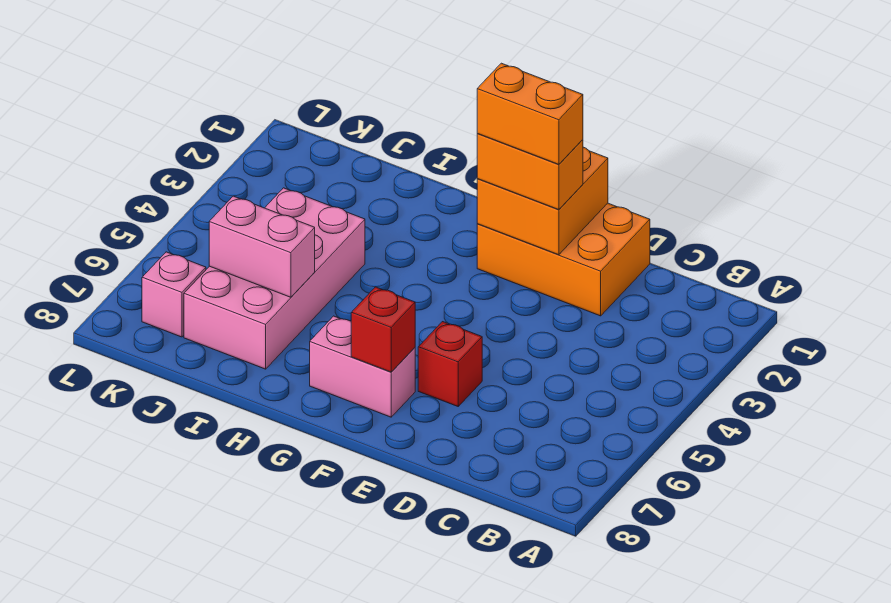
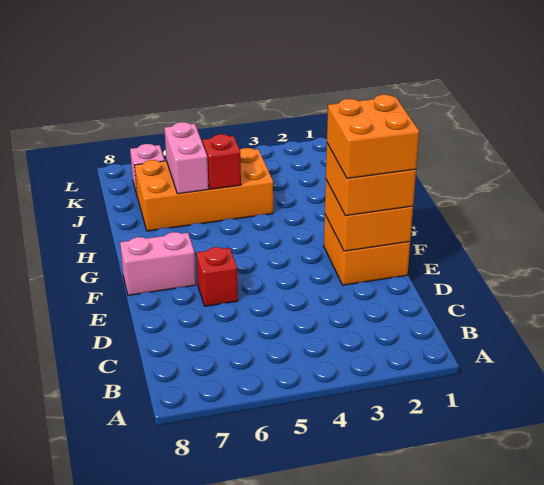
orange 2x3 brick [477,203,650,316] -> orange 2x2 brick [324,215,410,285]
orange 1x2 brick [477,133,583,210] -> orange 2x2 brick [326,144,416,216]
orange 1x2 brick [477,63,583,164] -> orange 2x2 brick [327,95,419,178]
pink 1x2 brick [310,316,415,417] -> pink 1x2 brick turned to [120,232,196,295]
red 1x1 brick [351,287,415,372] -> red 1x1 brick moved to [203,134,241,189]
pink 2x4 brick [184,188,365,369] -> orange 2x4 brick [135,148,273,231]

